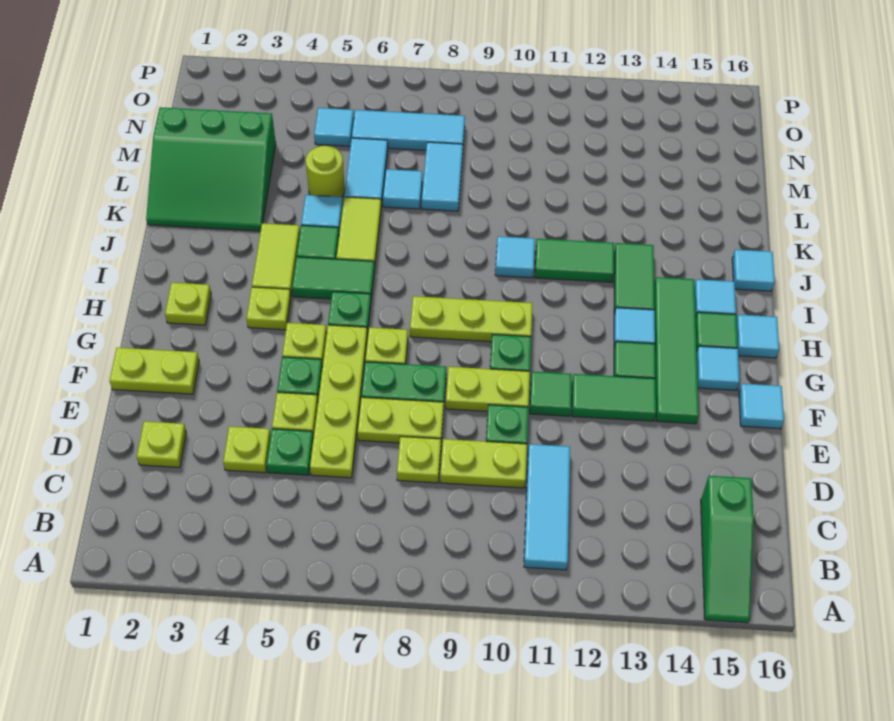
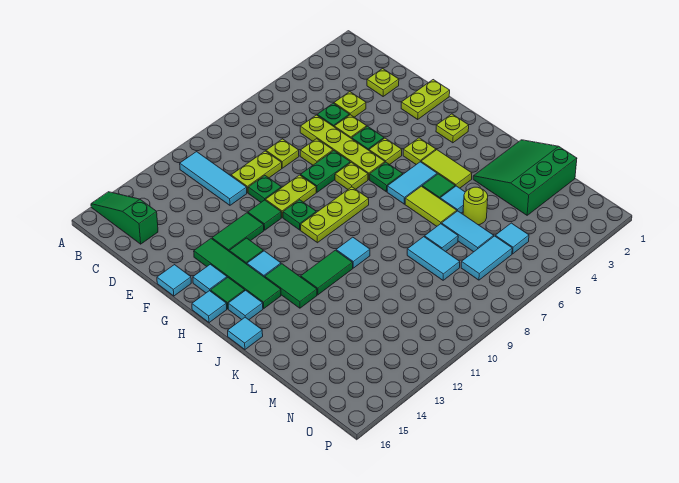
lime 1x2 plate [357,397,444,443] -> lime 1x1 plate [300,139,333,165]
green 1x2 tile [292,257,375,299] -> cyan 1x2 tile [387,162,437,204]
cyan 1x3 tile [352,110,465,150] -> cyan 1x2 tile [461,236,512,280]

